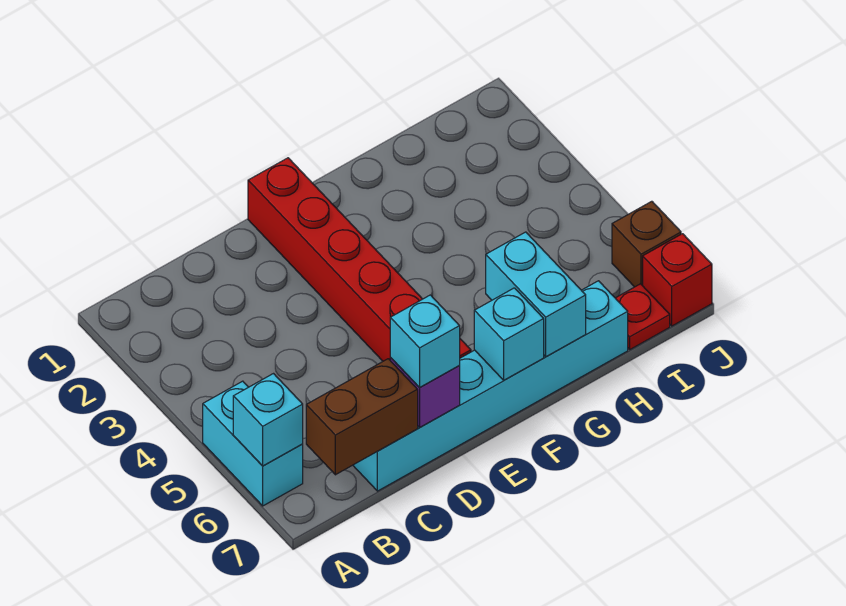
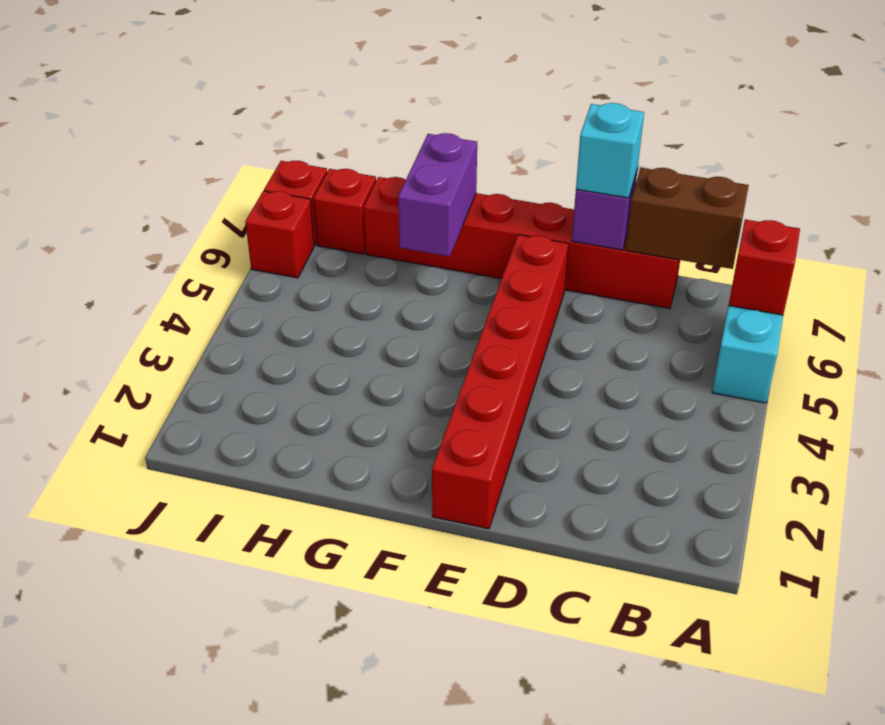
cyan 1x1 brick [233,374,303,466] -> red 1x1 brick [729,219,800,315]
cyan 1x6 brick [353,281,628,491] -> red 1x6 brick [364,177,680,309]
cyan 1x1 brick [474,288,544,380] -> none
cyan 1x2 brick [486,232,586,357] -> purple 1x2 brick [398,133,477,257]
red 1x1 plate [616,284,670,349] -> red 1x1 brick [314,169,376,254]
brown 1x1 brick [612,201,681,287] -> red 1x1 brick [245,191,314,278]

